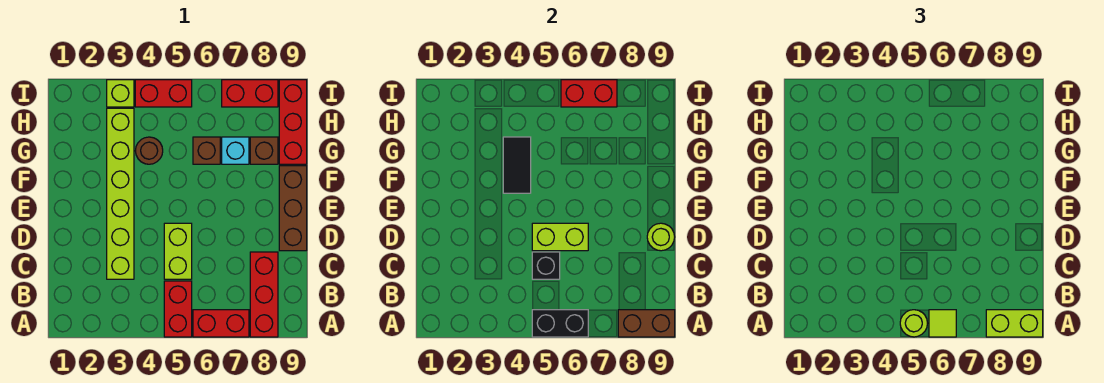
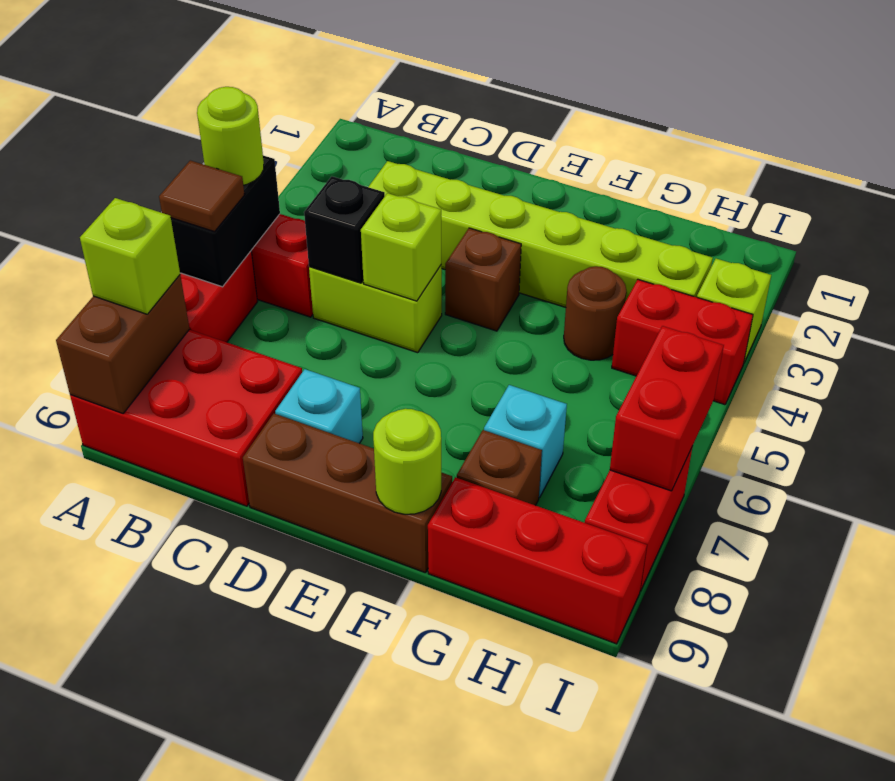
lime 1x1 tile [929,310,956,337] -> brown 1x1 tile [159,160,244,232]
red 1x3 brick [250,252,278,337] -> red 2x3 brick [70,330,302,506]
lime 1x2 brick [986,310,1043,337] -> lime 1x1 brick [80,198,180,314]
lime 1x2 brick [532,223,588,251] -> lime 1x1 brick [361,193,441,301]
none -> cyan 1x1 brick [275,369,363,443]
lime 1x1 round brick [647,223,675,251] -> lime 1x1 round brick moved to [373,409,441,514]
black 1x2 tile [503,137,531,193] -> none
brown 1x1 brick [193,137,220,164] -> brown 1x1 brick moved to [445,228,521,331]
red 1x2 brick [135,80,192,107] -> red 1x2 brick turned to [612,280,753,405]

